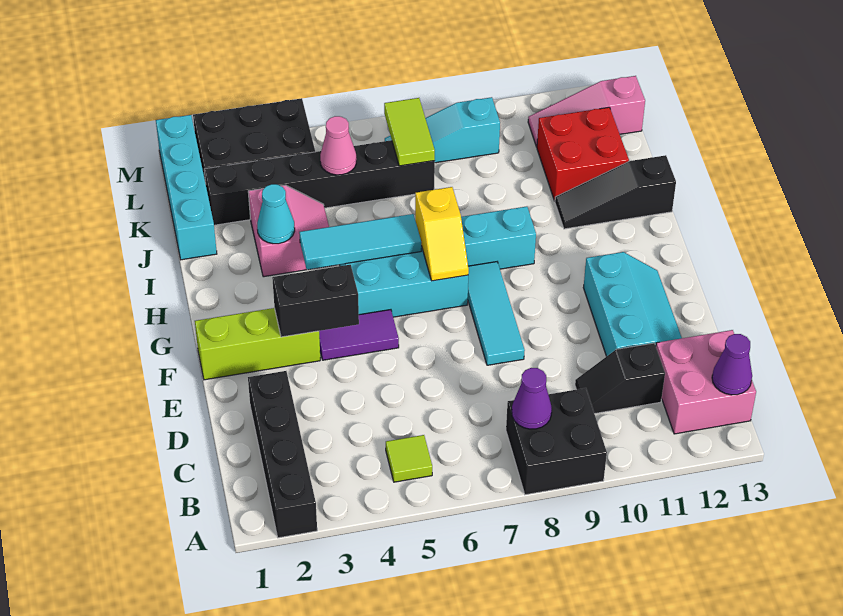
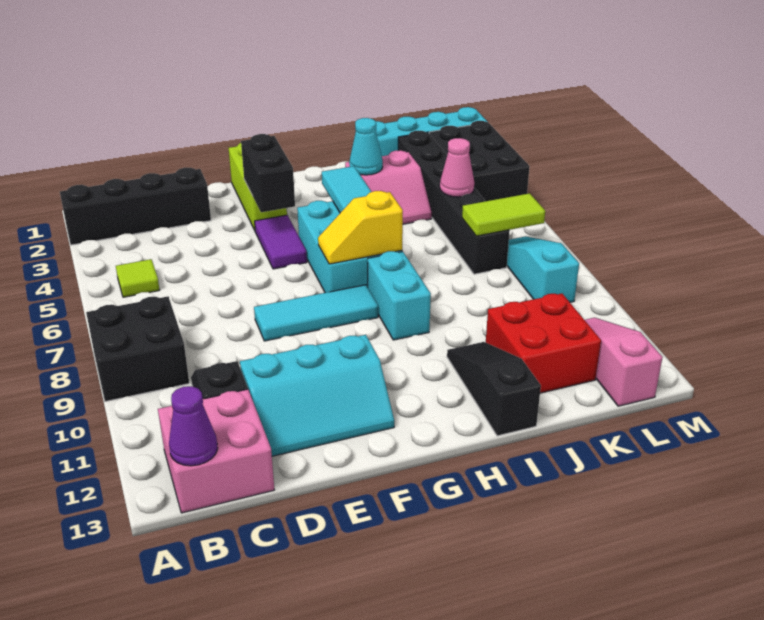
purple 1x1 cone [512,368,552,429] -> none

